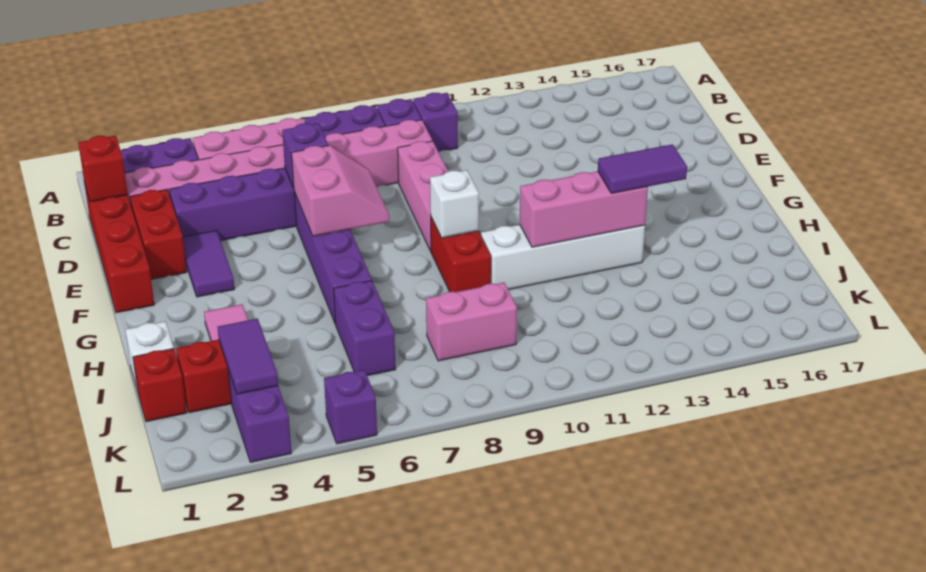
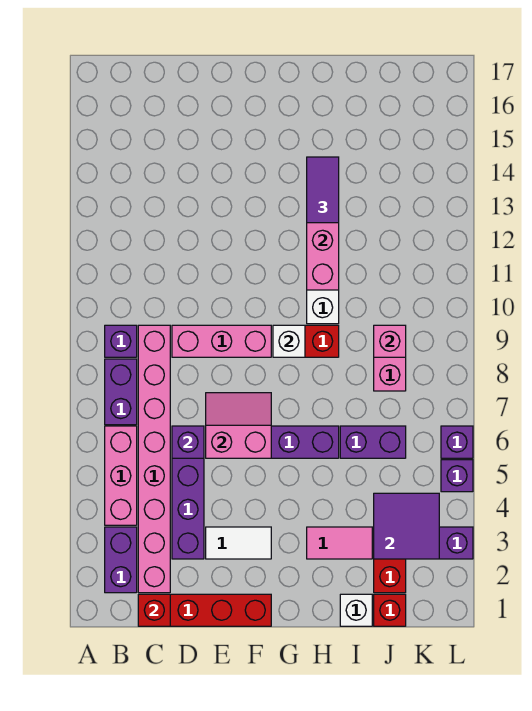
purple 1x1 brick [413,93,458,152] -> purple 1x1 brick moved to [441,426,473,458]
red 1x2 brick [130,190,187,279] -> none
purple 1x2 tile [183,230,234,297] -> white 1x2 tile [206,527,271,559]
purple 1x2 tile [218,319,278,394] -> purple 2x2 tile [374,493,439,559]
none -> pink 1x1 brick [374,325,406,357]

